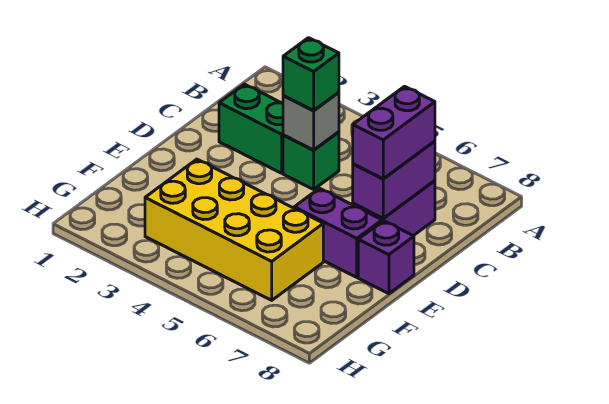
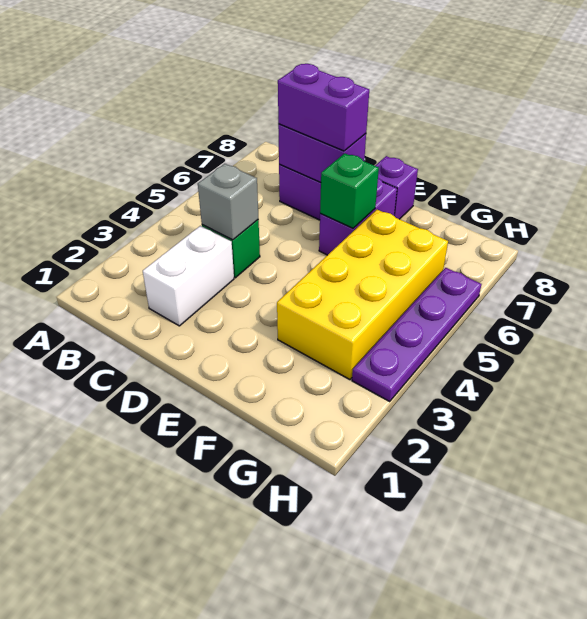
green 1x2 brick [219,84,283,173] -> white 1x2 brick [143,226,234,326]
green 1x1 brick [283,38,339,111] -> green 1x1 brick moved to [320,153,379,228]
none -> purple 1x4 plate [352,268,482,401]

